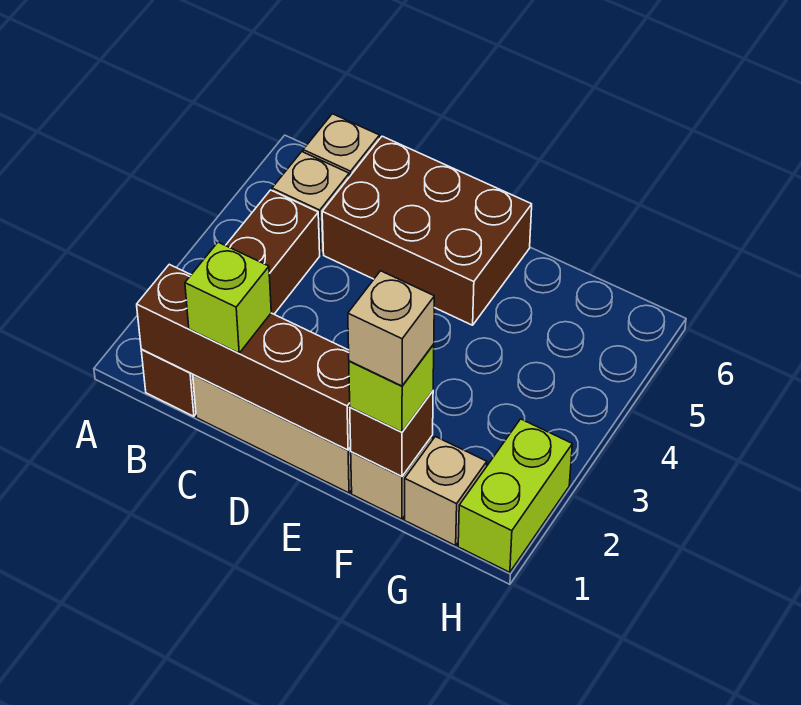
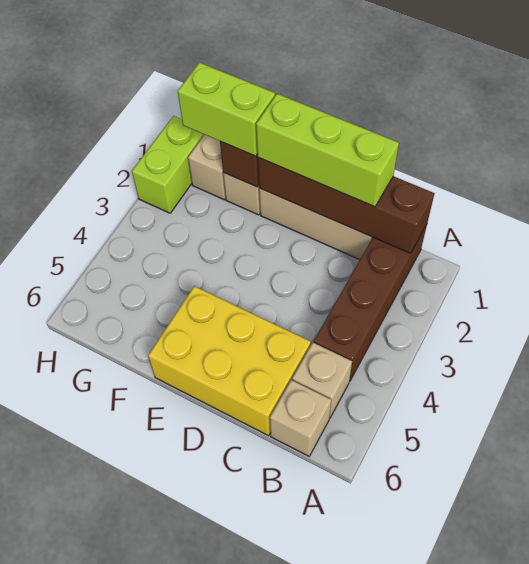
lime 1x1 brick [185,242,271,353] -> lime 1x3 brick [256,94,399,207]
brown 2x3 brick [322,136,532,325] -> yellow 2x3 brick [148,286,311,436]
lime 1x1 brick [349,344,434,432] -> lime 1x2 brick [178,63,275,156]
tan 1x1 brick [348,271,434,386] -> none

